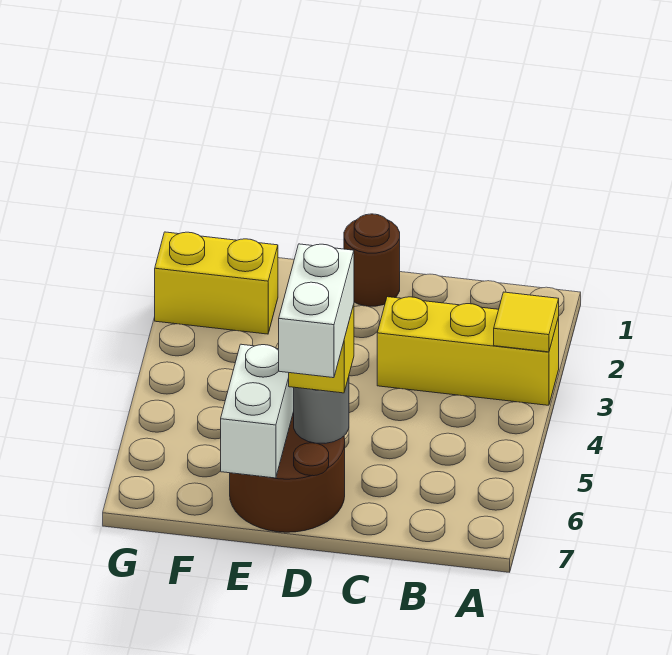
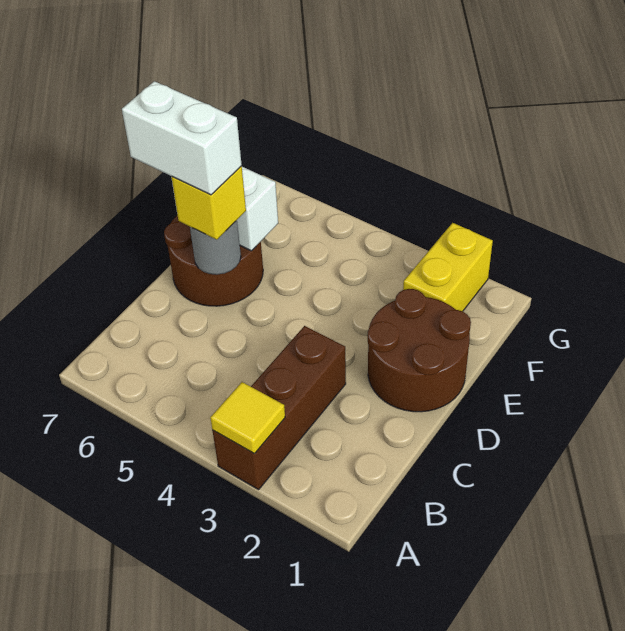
yellow 1x3 brick [377,297,559,405] -> brown 1x3 brick [212,326,346,490]
brown 1x1 round brick [344,214,400,306] -> brown 2x2 round brick [368,289,471,412]

